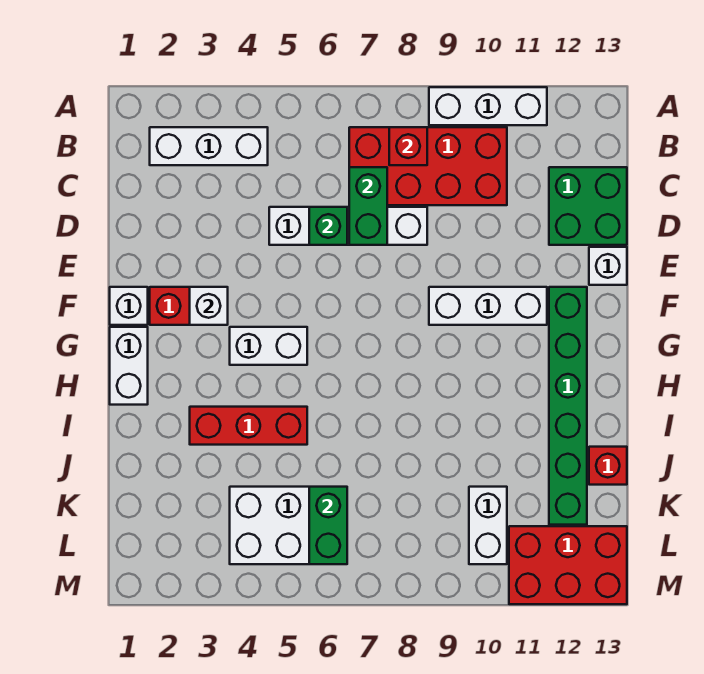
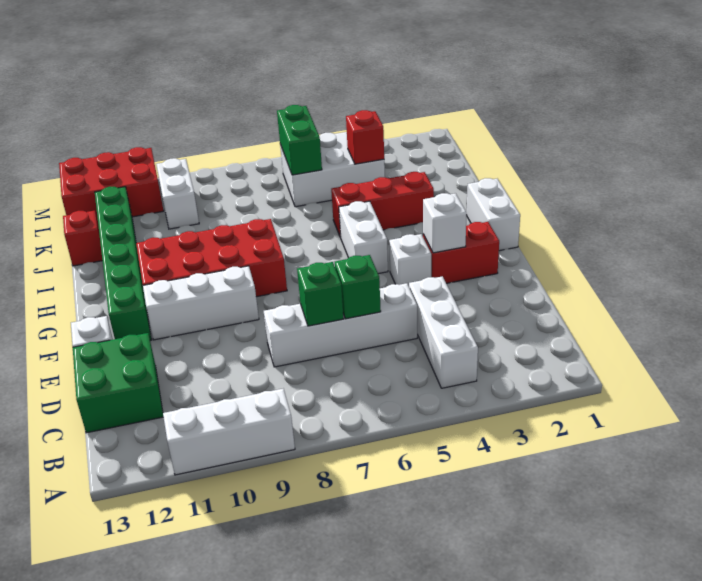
white 1x3 brick [150,127,268,165] -> white 1x3 brick turned to [409,276,478,388]
red 2x4 brick [349,127,507,205] -> red 2x4 brick moved to [136,219,287,297]
red 1x1 brick [389,127,427,165] -> red 1x1 brick moved to [346,110,384,164]
green 1x2 brick [349,167,387,245] -> green 1x1 brick [297,262,343,326]
white 1x1 brick [110,287,148,325] -> white 1x1 brick moved to [389,234,431,286]
white 1x2 brick [230,327,307,365] -> white 1x2 brick turned to [339,201,388,274]

